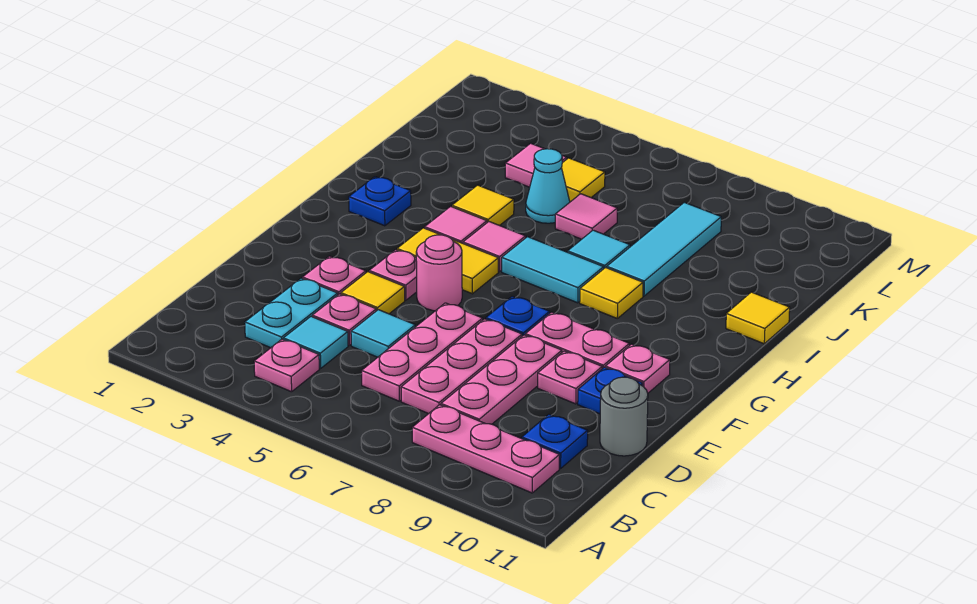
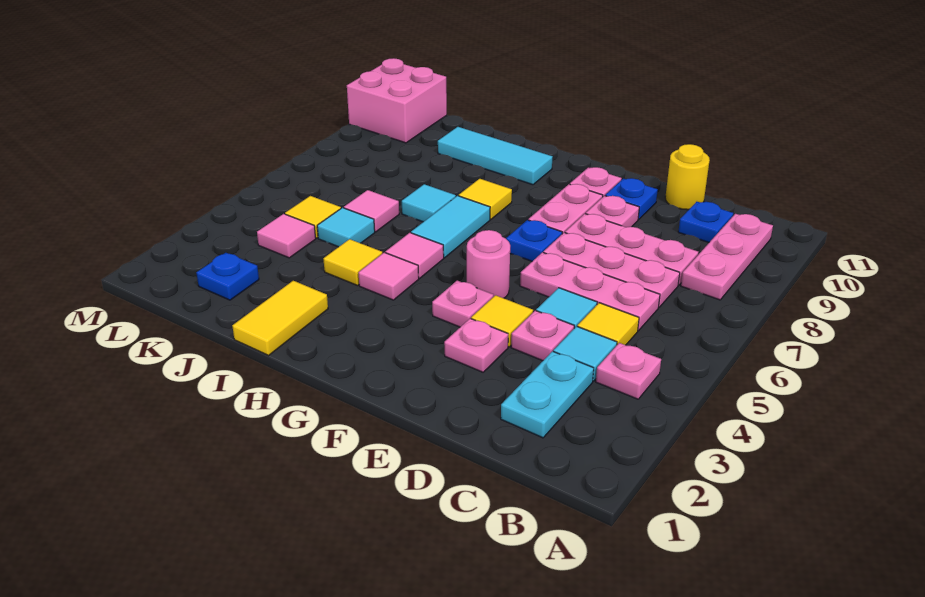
cyan 1x2 plate [245,278,338,348] -> cyan 1x2 plate turned to [501,351,594,438]
grey 1x1 round brick [600,377,648,456] -> yellow 1x1 round brick [665,144,710,210]
yellow 1x2 tile [397,228,498,294] -> yellow 1x2 tile moved to [232,281,328,355]
blue 1x1 plate [349,177,411,226] -> blue 1x1 plate moved to [196,253,259,300]
cyan 1x3 tile [607,202,721,296] -> cyan 1x3 tile moved to [438,127,552,185]
yellow 1x1 tile [726,292,790,344] -> yellow 1x1 tile moved to [577,303,639,345]
cyan 1x1 cone [526,149,570,223] -> cyan 1x1 tile [317,208,375,247]
none -> pink 2x2 brick [347,58,447,143]

